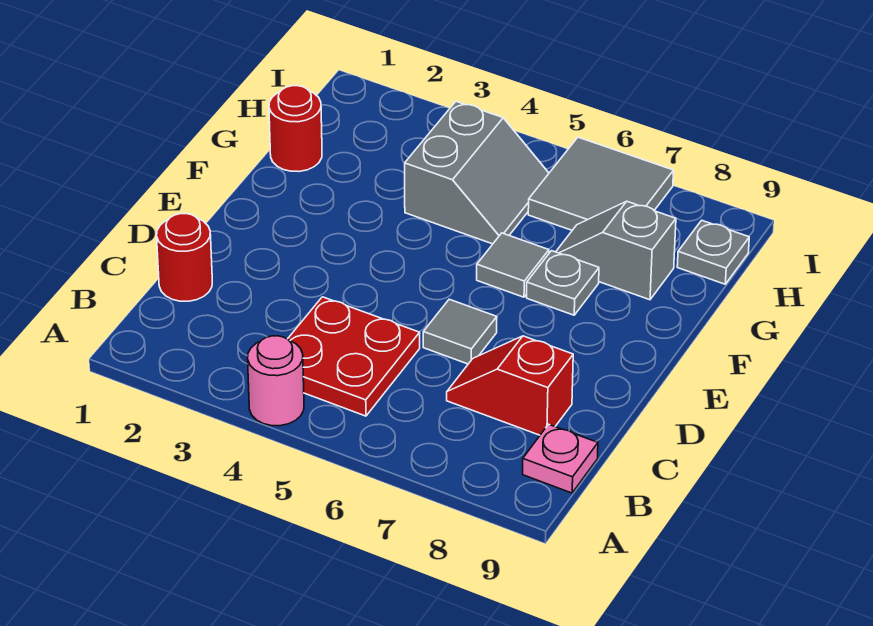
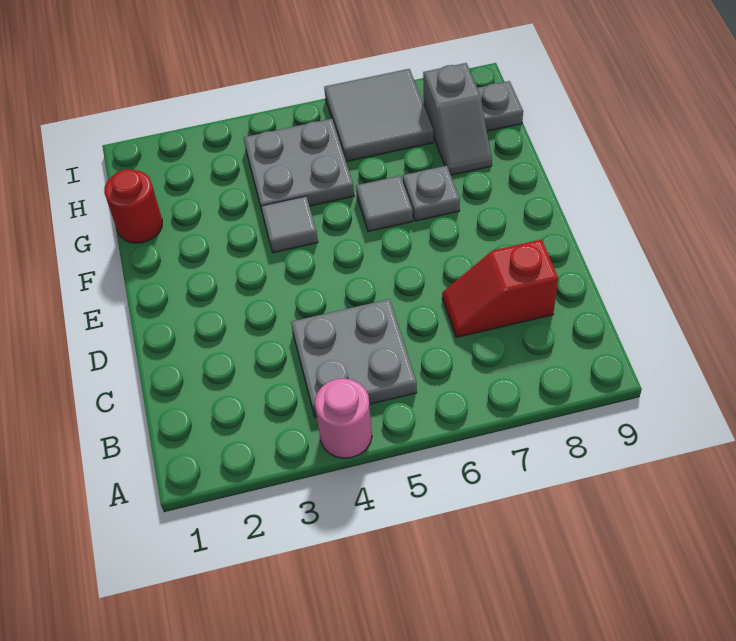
red 2x2 plate [288,297,420,416] -> grey 2x2 plate [291,299,417,417]
pink 1x1 plate [523,424,598,493] -> none
red 1x1 round brick [157,214,212,301] -> none
grey 1x1 tile [423,299,497,364] -> grey 1x1 tile moved to [261,196,318,253]
grey 2x2 slope [405,102,549,244] -> grey 2x2 plate [244,119,354,211]
grey 1x2 slope [556,201,676,300] -> grey 1x2 slope turned to [423,63,492,175]

